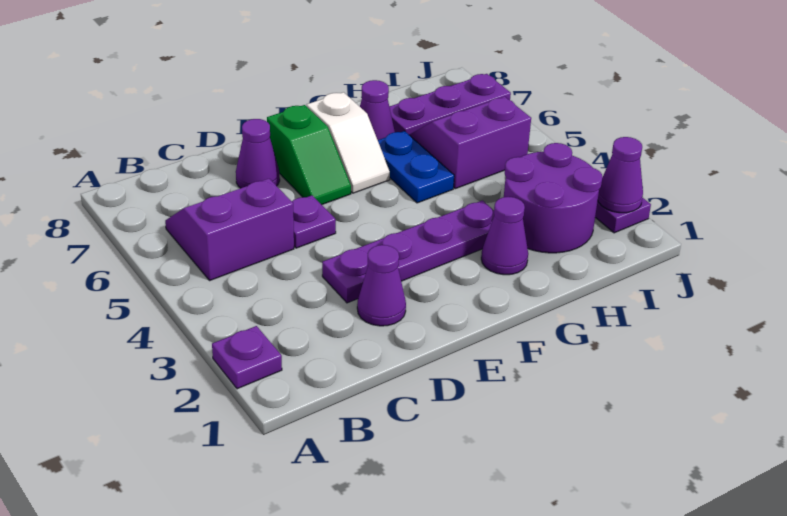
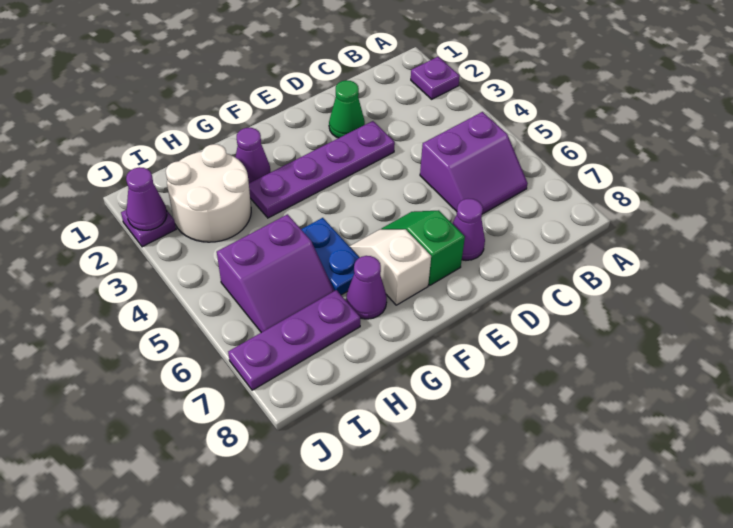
purple 1x1 cone [357,245,406,326] -> green 1x1 cone [329,80,365,138]
purple 1x1 plate [292,195,336,248] -> none
purple 2x2 round brick [504,143,602,253] -> white 2x2 round brick [166,144,251,242]

